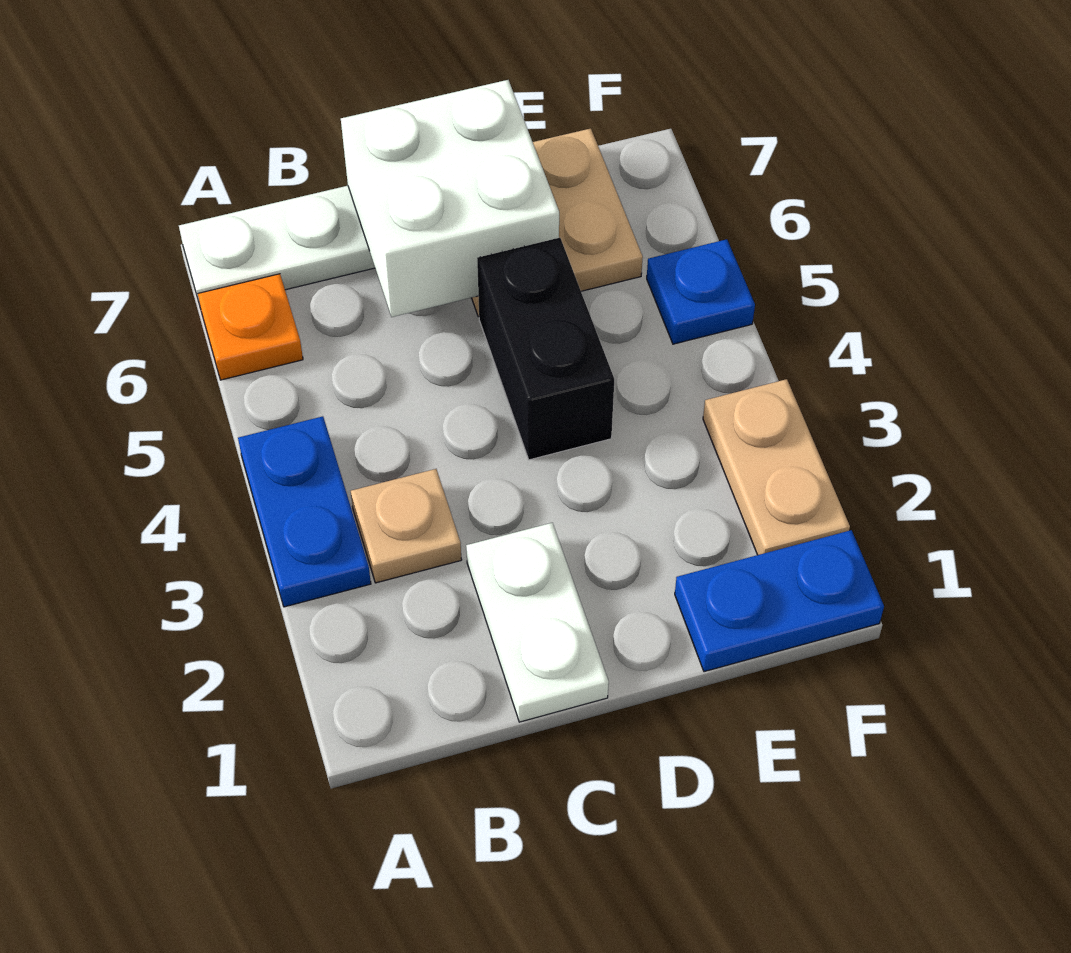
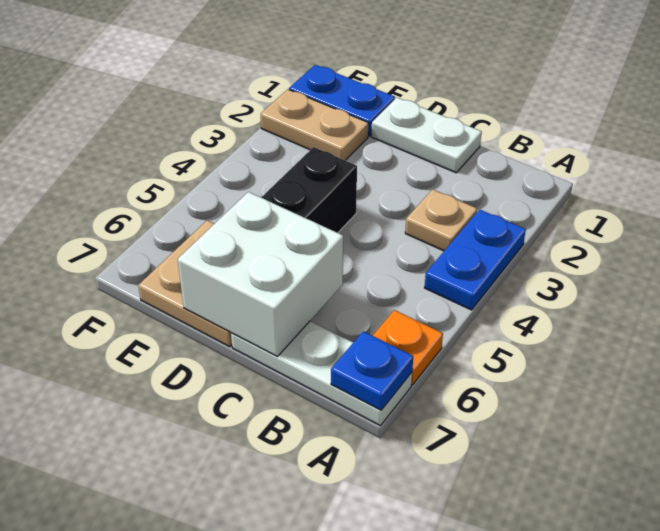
white 1x2 plate [466,523,609,722] -> white 1x2 plate turned to [371,98,482,173]
tan 1x2 plate [703,379,850,555] -> tan 1x2 plate turned to [261,89,369,160]
blue 1x1 plate [647,239,755,344] -> blue 1x1 plate moved to [331,331,413,410]

